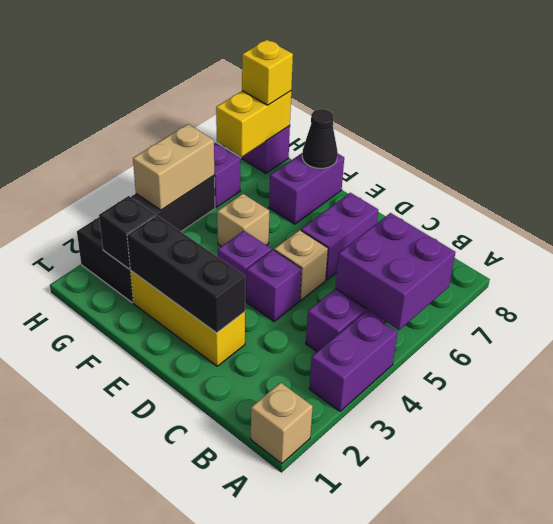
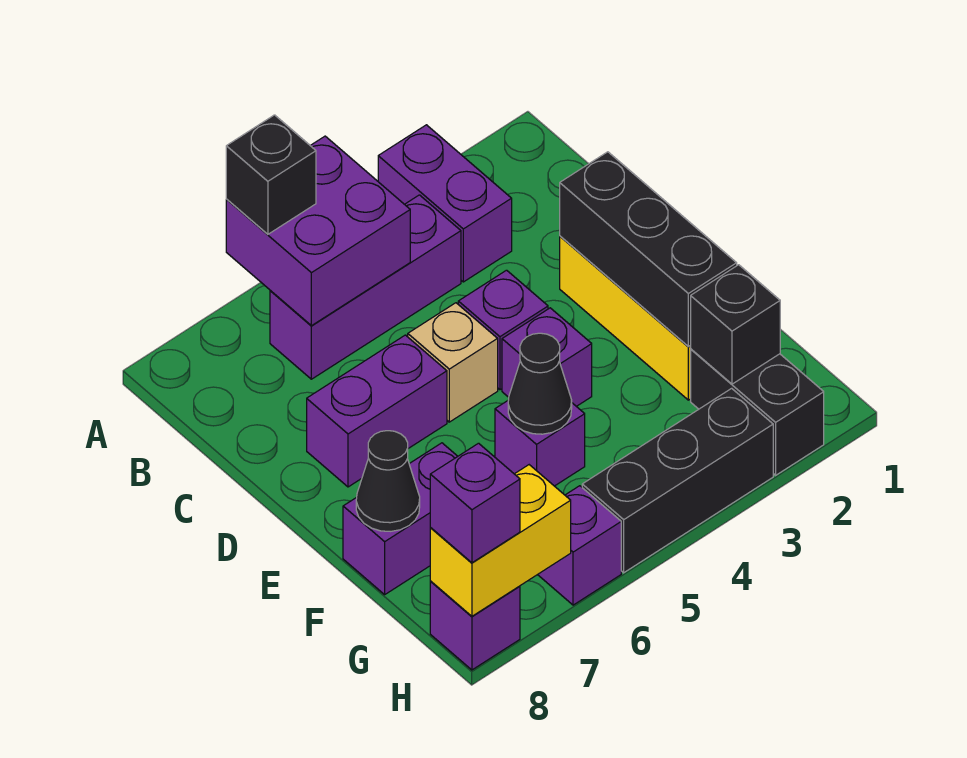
tan 1x1 brick [251,383,313,464] -> none
purple 1x2 brick [309,311,398,411] -> purple 1x2 brick turned to [378,125,512,282]
none -> black 1x1 brick [226,115,316,234]
tan 1x1 brick [217,194,269,246] -> purple 1x1 brick [495,401,585,486]
none -> black 1x1 cone [508,333,572,434]
tan 1x2 brick [133,124,214,210] -> none
yellow 1x1 brick [242,40,293,105] -> purple 1x1 brick [430,443,520,563]

